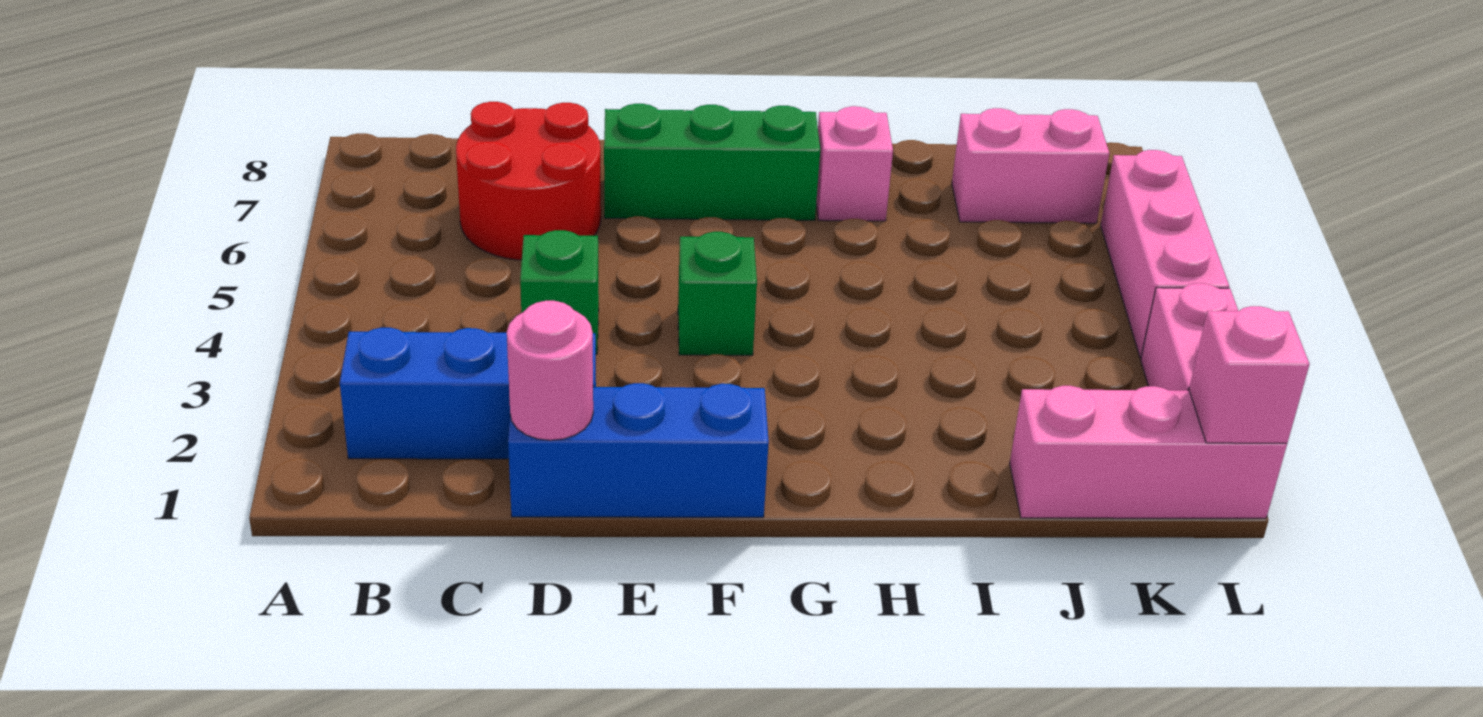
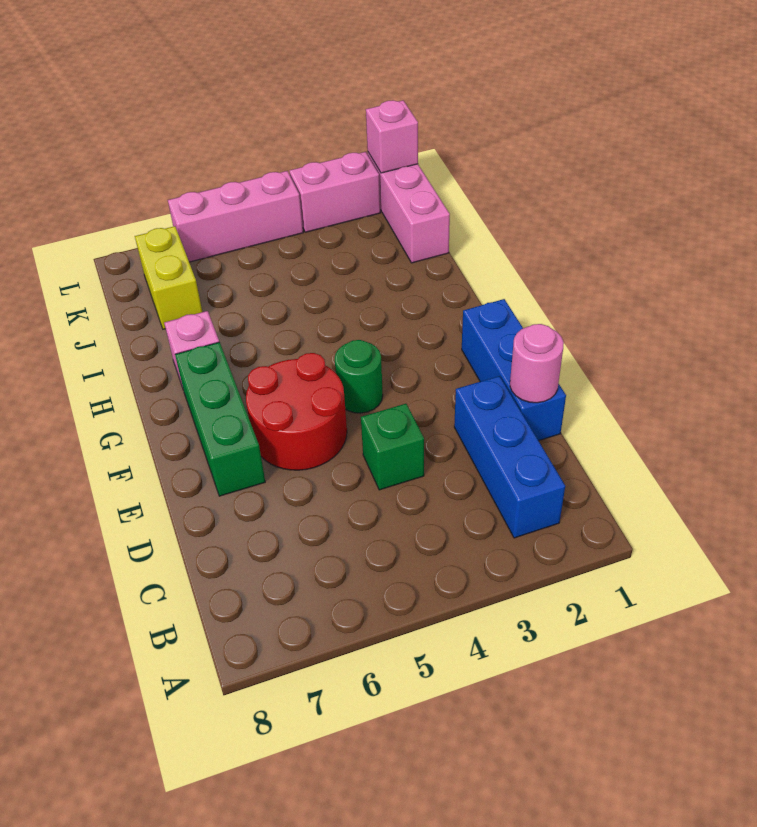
red 2x2 round brick [456,102,601,260] -> red 2x2 round brick moved to [246,353,347,470]
green 1x1 brick [678,232,757,355] -> green 1x1 round brick [335,340,383,413]
pink 1x2 brick [952,108,1109,223] -> yellow 1x2 brick [135,226,202,329]

